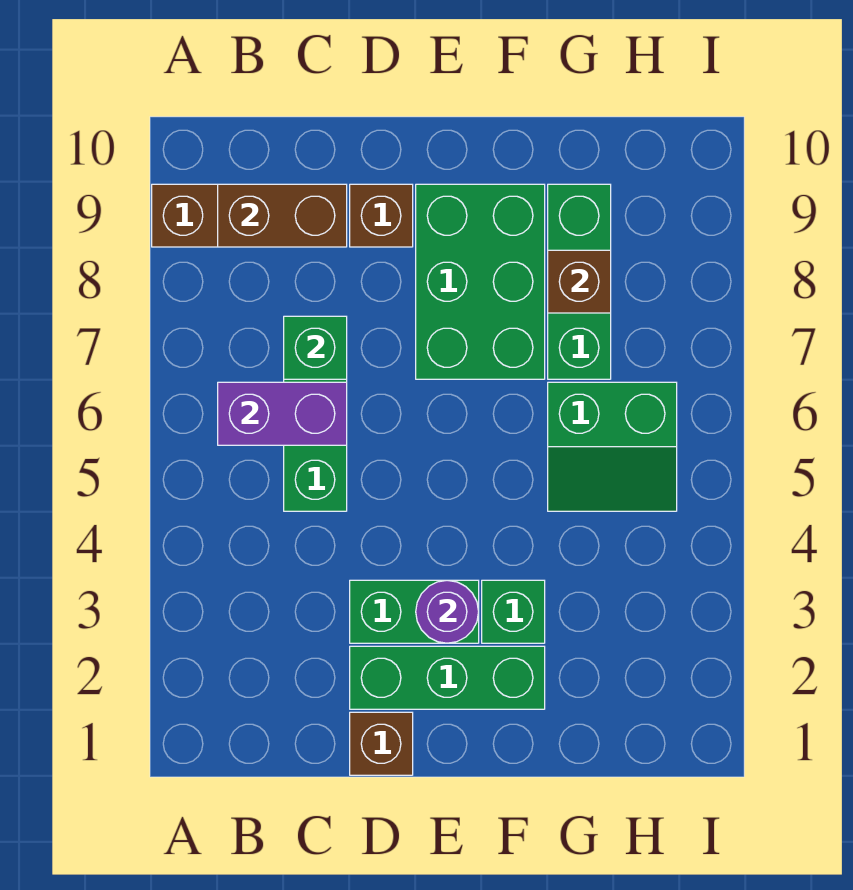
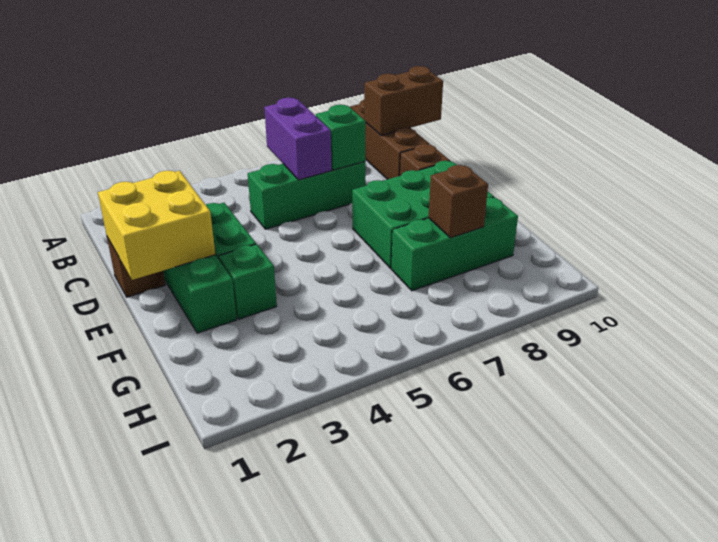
brown 1x2 brick [218,184,347,247] -> brown 1x2 brick turned to [364,66,443,135]
none -> yellow 2x2 brick [98,171,215,280]
purple 1x1 round brick [416,580,479,643] -> none
green 2x2 slope [548,382,677,511] -> none

